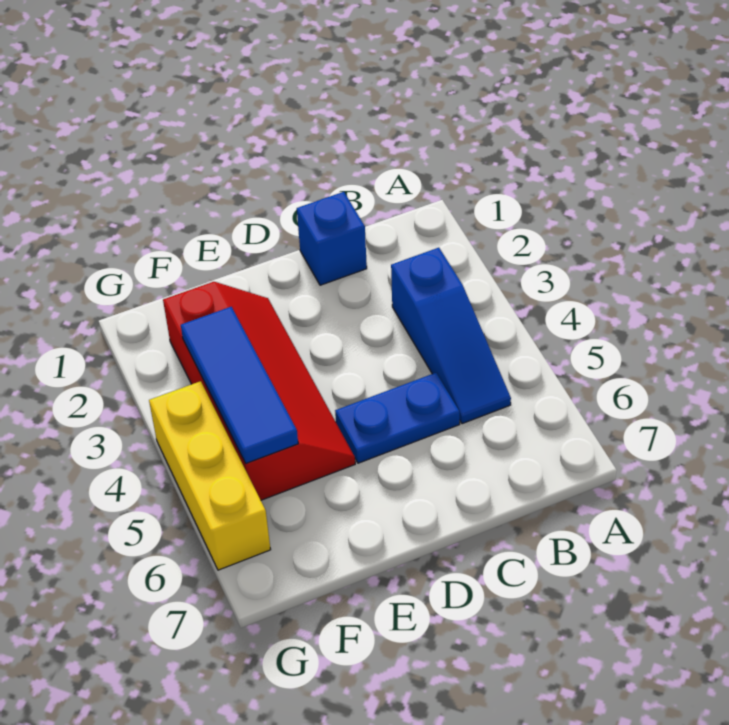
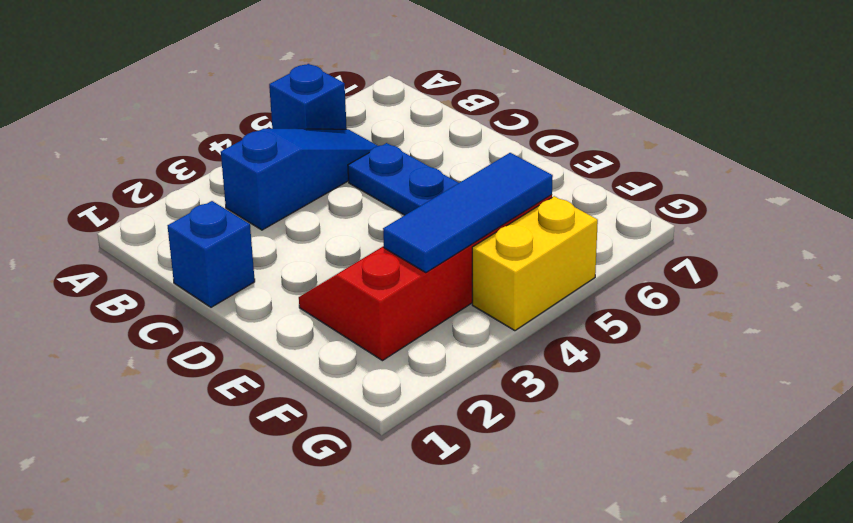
none -> blue 1x1 brick [269,64,347,129]
yellow 1x3 brick [149,381,271,570] -> yellow 1x2 brick [472,196,598,331]

